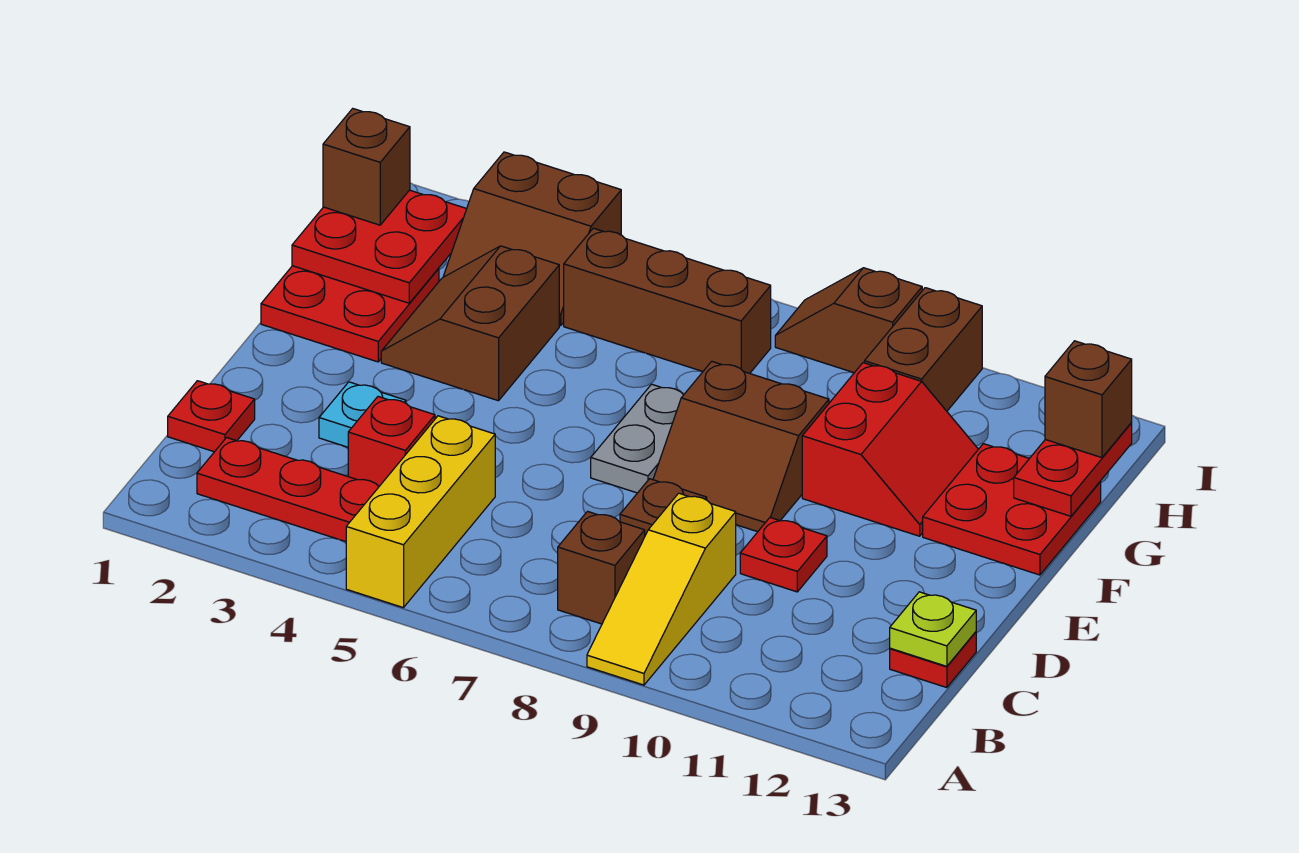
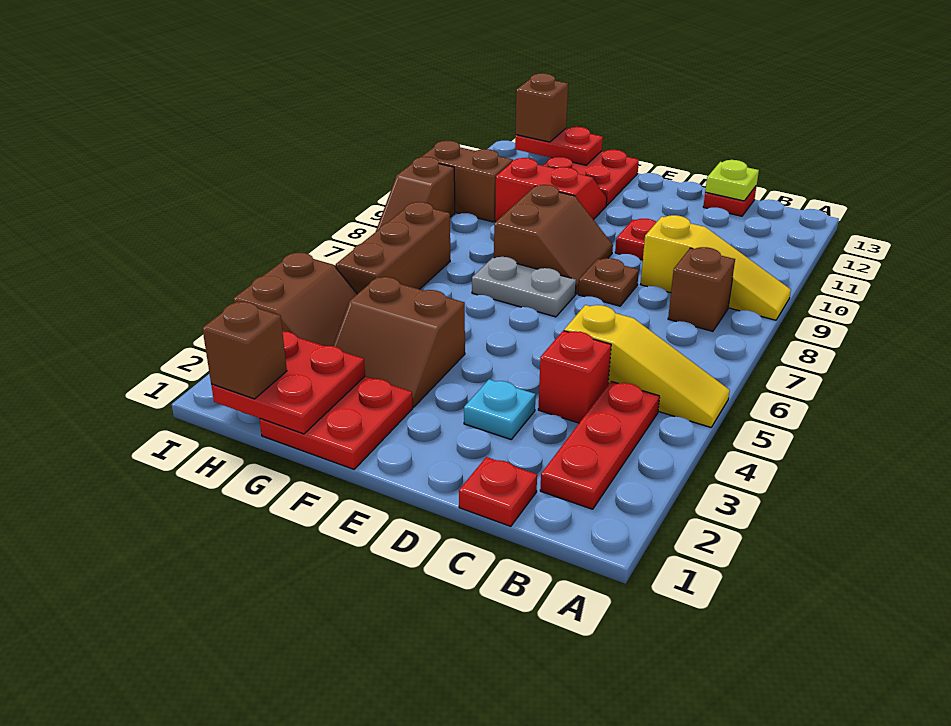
yellow 1x3 brick [346,416,495,608] -> yellow 1x3 slope [564,305,730,427]

